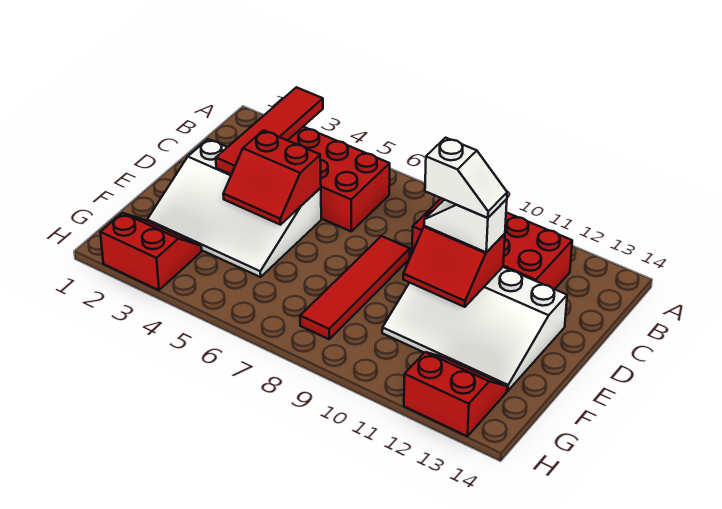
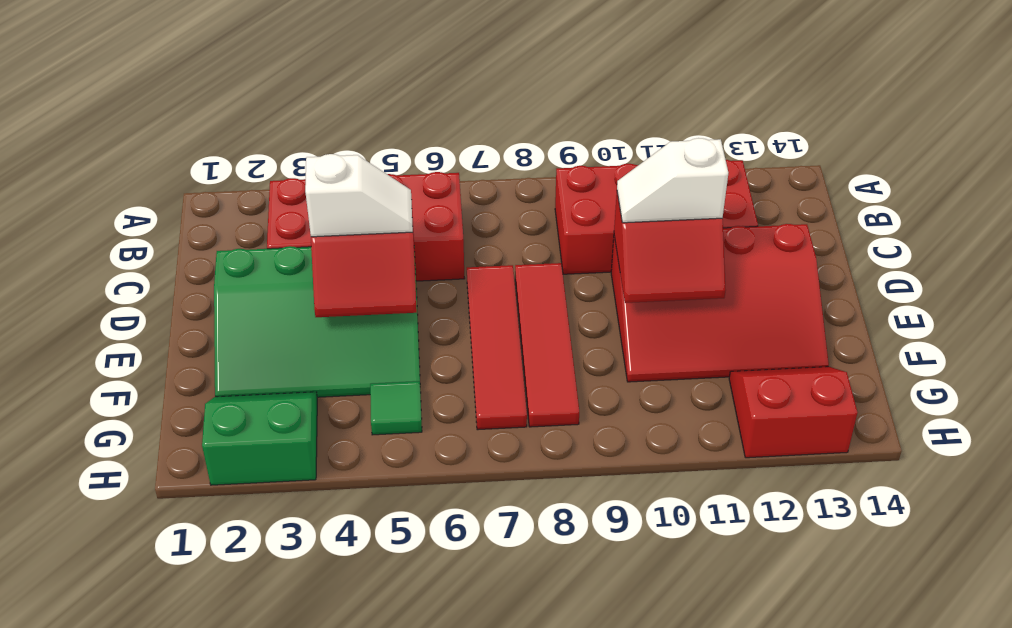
red 1x4 tile [216,87,323,175] -> red 1x4 tile moved to [467,265,527,430]
white 3x4 slope [147,139,321,277] -> green 3x4 slope [214,246,420,397]
white 3x4 slope [382,267,567,391] -> red 3x4 slope [611,224,829,382]
white 1x2 slope [425,138,507,218] -> white 1x2 slope moved to [305,154,413,237]
red 2x2 slope [100,213,202,290] -> green 2x2 slope [202,392,317,485]
none -> green 1x1 tile [370,381,422,435]

